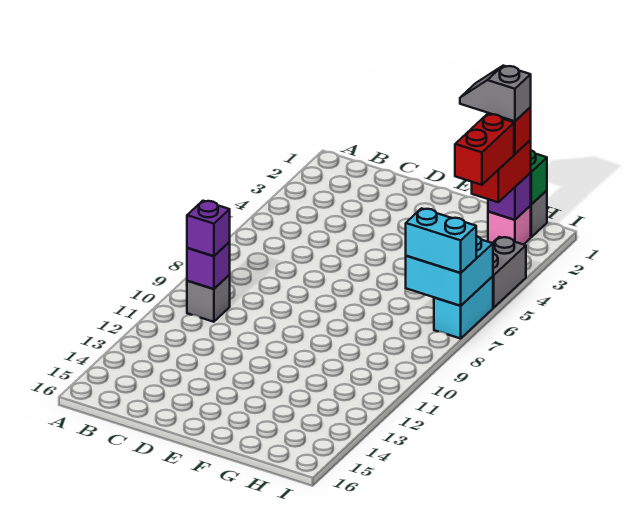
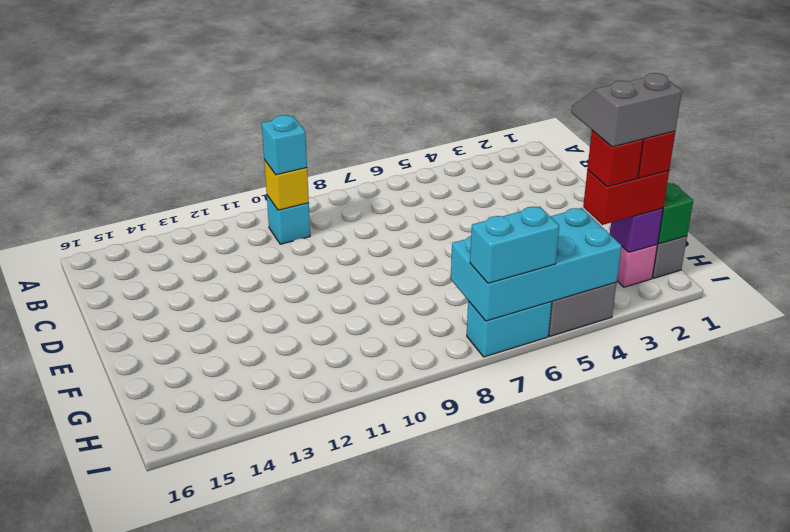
grey 1x1 brick [187,275,230,322] -> cyan 1x1 brick [267,195,310,244]
purple 1x1 brick [187,242,230,289] -> yellow 1x1 brick [264,160,309,210]
purple 1x1 brick [187,201,230,256] -> cyan 1x1 brick [262,115,307,175]
grey 1x2 slope [460,66,531,121] -> grey 2x2 slope [572,73,682,147]
red 1x2 brick [455,114,514,185] -> red 1x1 brick [587,131,643,187]
cyan 2x2 brick [406,236,493,306] -> cyan 2x4 brick [451,208,622,321]
cyan 1x2 brick [406,208,476,273] -> cyan 1x2 brick turned to [470,206,559,283]

